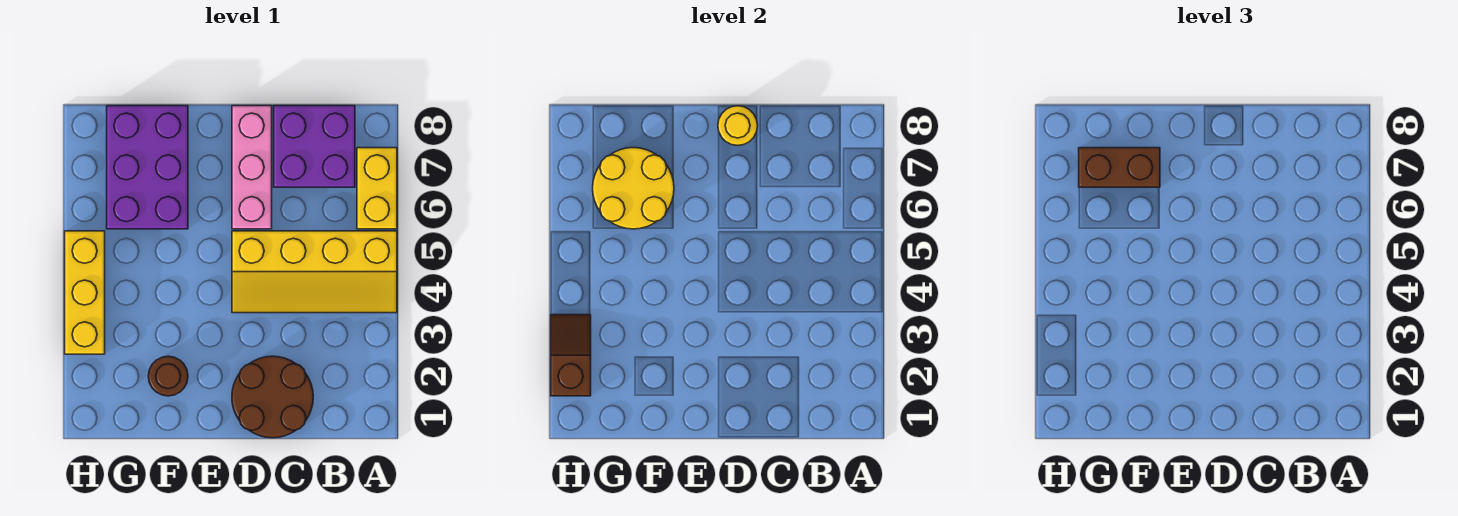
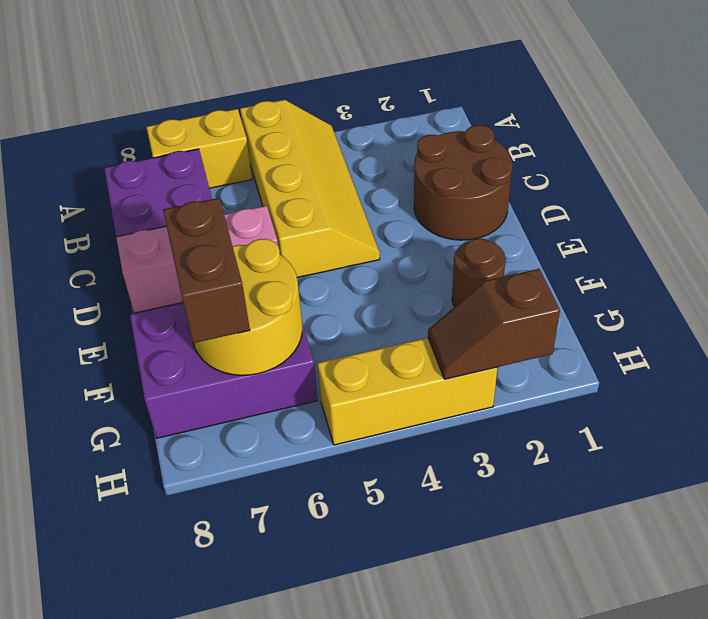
yellow 1x1 round brick [718,106,758,145] -> none

